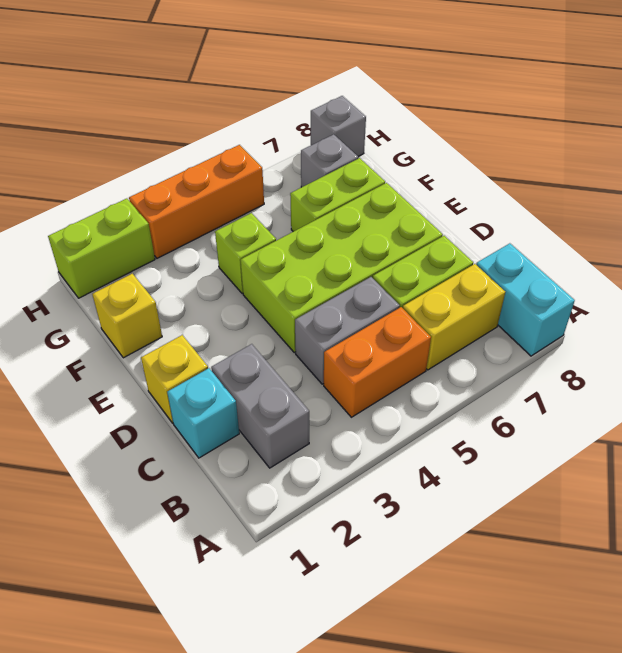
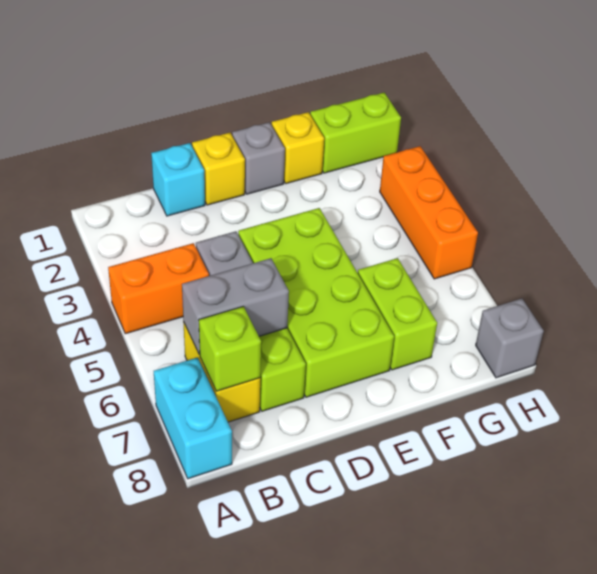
cyan 1x2 brick [476,243,575,356] -> cyan 1x2 brick turned to [154,358,232,479]
grey 1x2 brick [211,344,309,468] -> grey 1x2 brick moved to [182,258,289,354]
orange 1x2 brick [324,307,431,417] -> orange 1x2 brick turned to [108,243,209,334]
lime 1x1 brick [215,213,276,294] -> lime 1x1 brick moved to [199,306,261,391]
grey 1x1 brick [301,134,358,187] -> grey 1x1 brick moved to [232,122,285,194]
lime 1x2 brick [48,199,155,298] -> lime 1x2 brick turned to [310,93,401,173]

